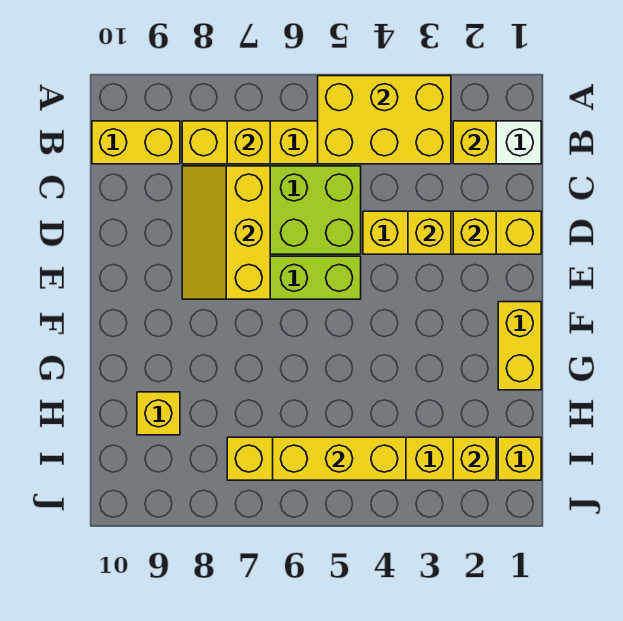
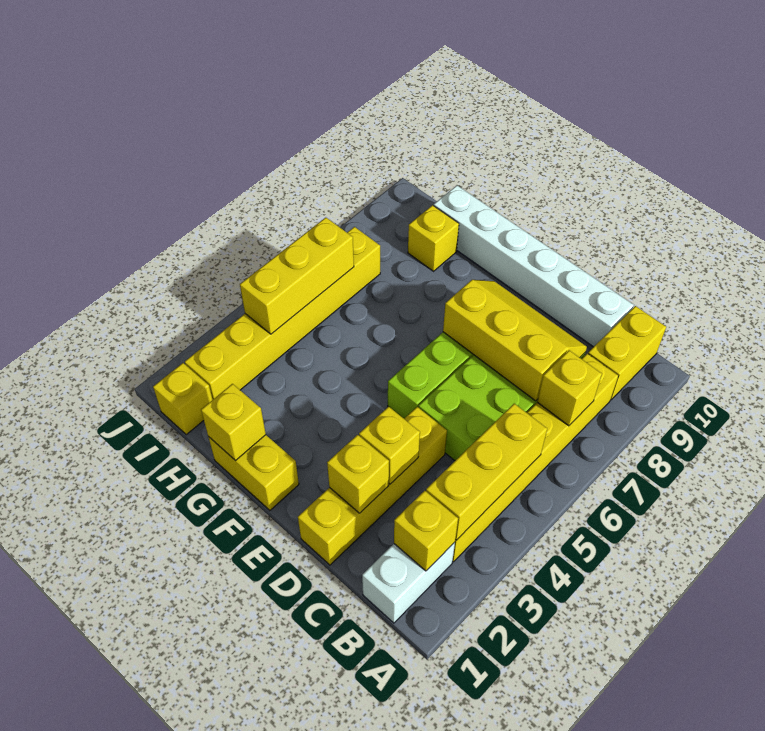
yellow 2x3 brick [318,76,451,164] -> yellow 1x3 brick [426,404,547,540]
none -> white 1x6 brick [434,186,634,347]
yellow 1x1 brick [453,437,496,480] -> yellow 1x1 brick moved to [201,384,266,461]

